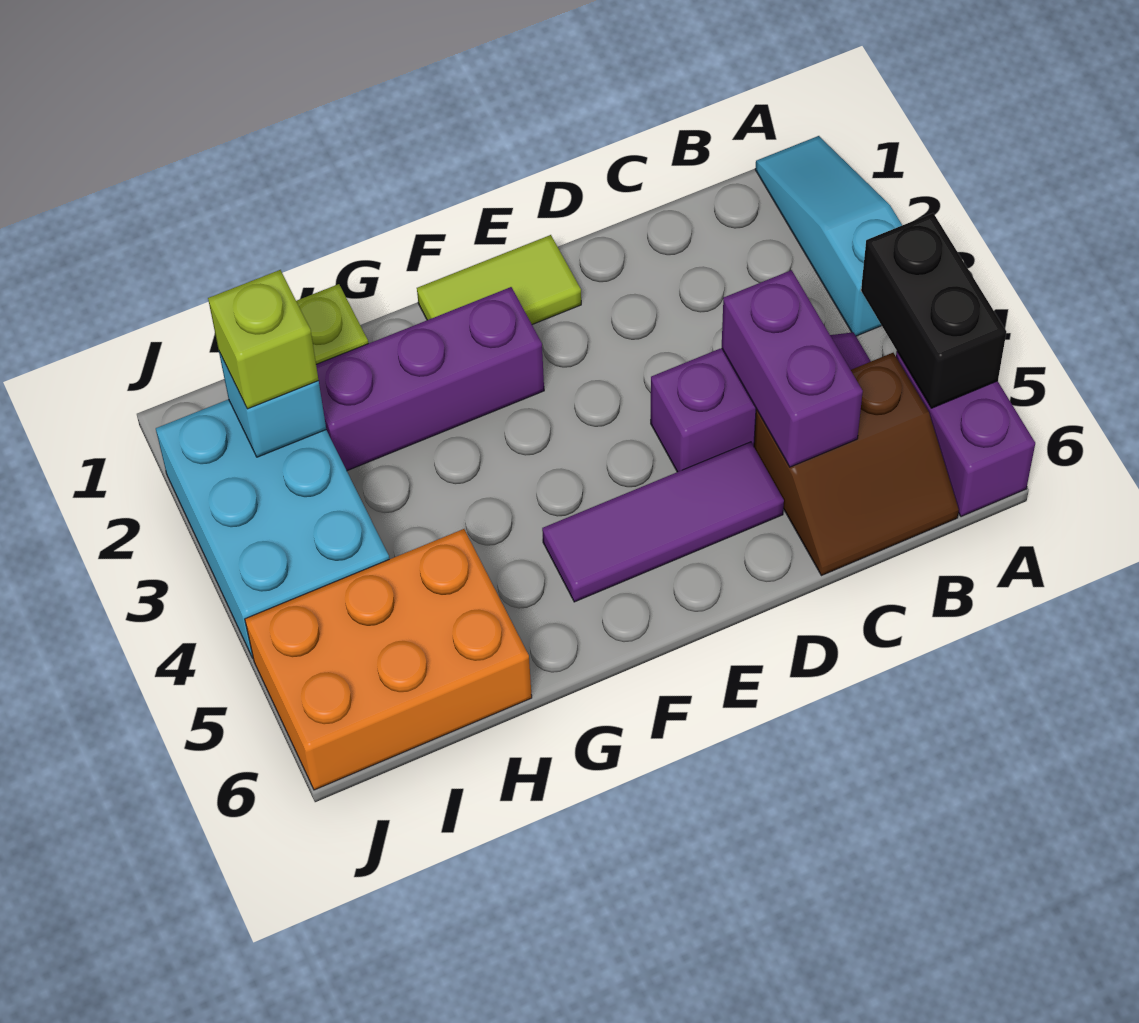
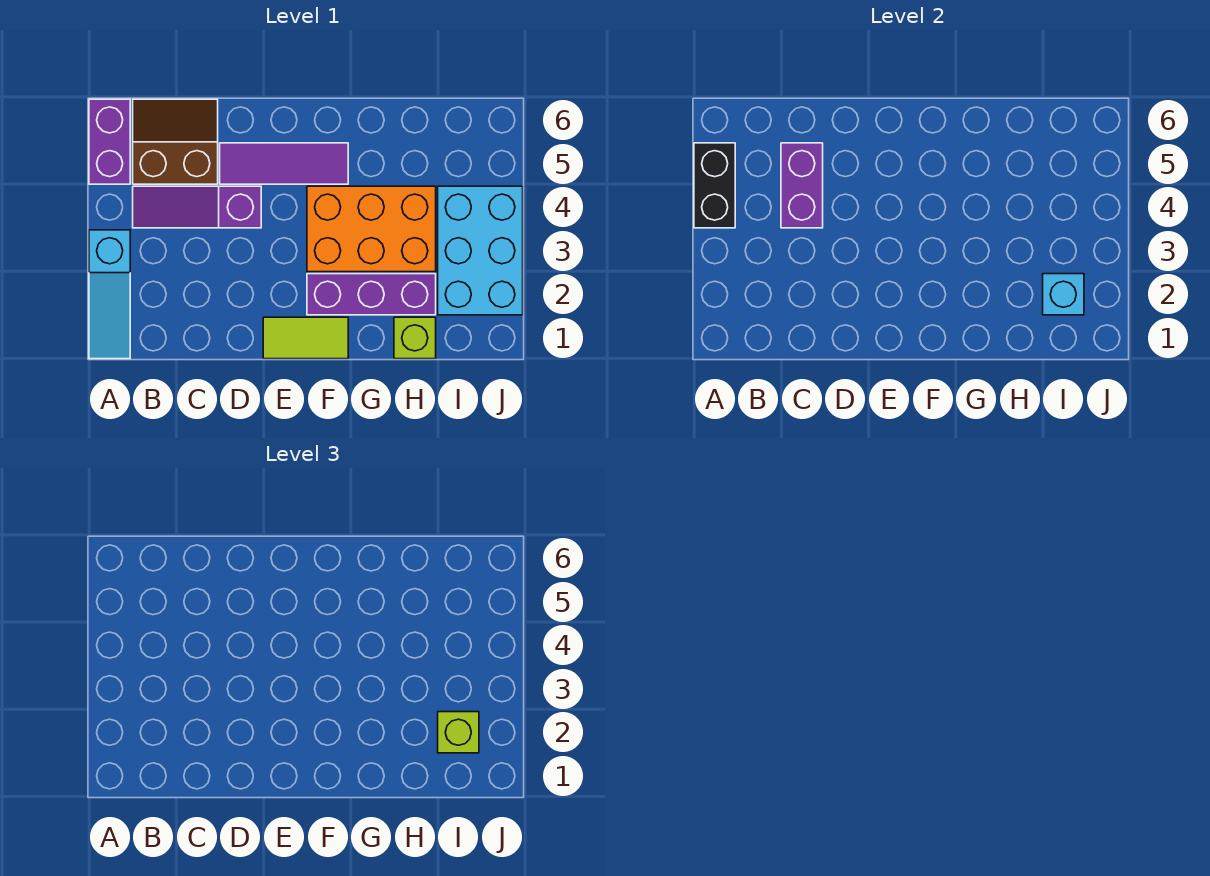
orange 2x3 brick [245,529,532,790] -> orange 2x3 brick moved to [307,186,436,272]

